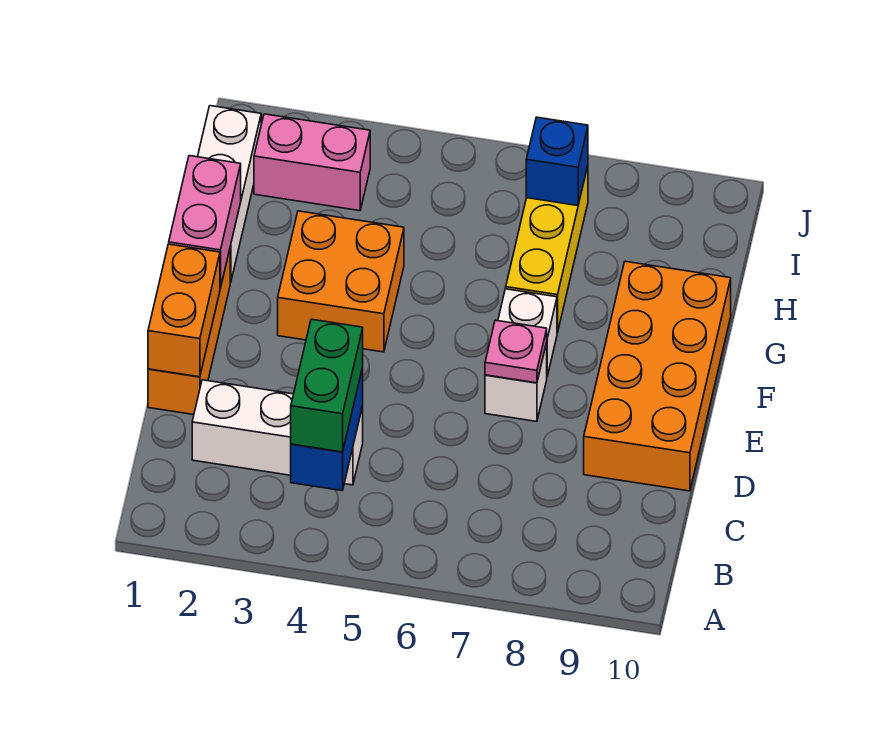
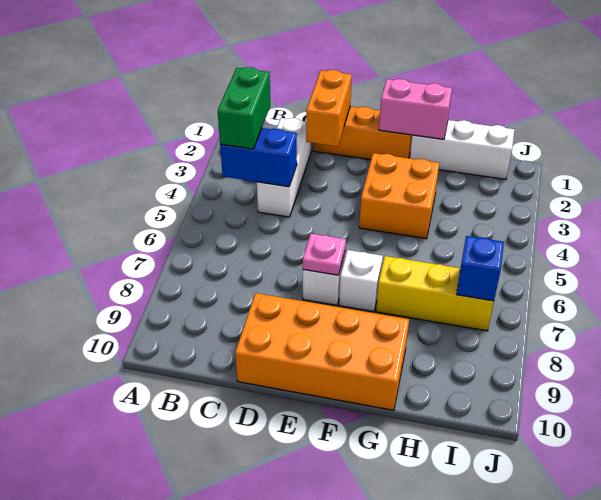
green 1x2 brick [291,319,363,452] -> green 1x2 brick turned to [218,67,270,149]
orange 1x2 brick [148,244,220,377] -> orange 1x2 brick turned to [306,70,352,147]
pink 1x2 brick [254,114,370,211] -> none

